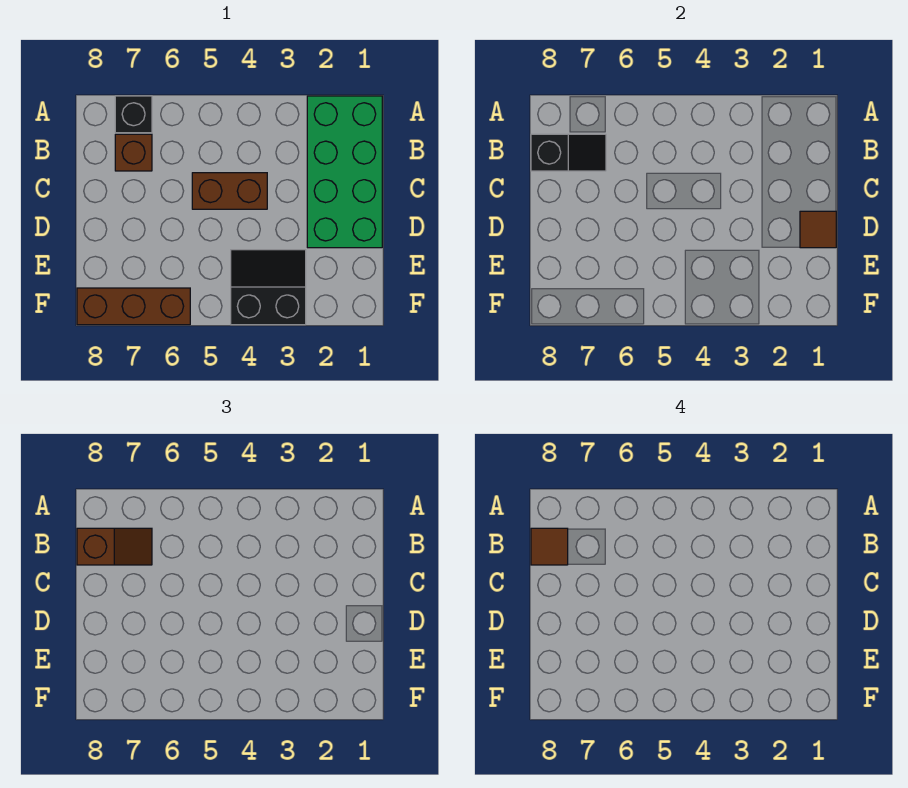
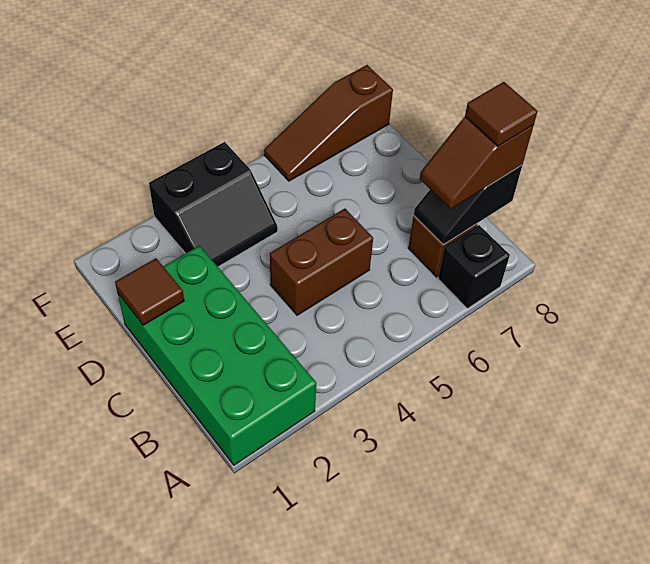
brown 1x3 brick [77,288,190,325] -> brown 1x3 slope [264,65,393,181]

